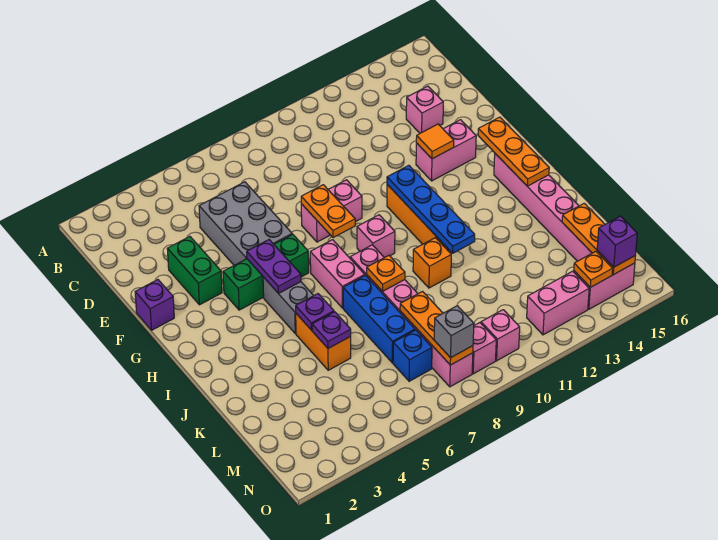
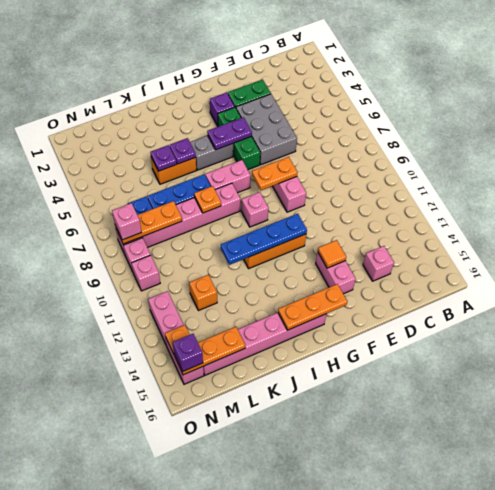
grey 2x3 brick [199,182,292,265] -> grey 2x3 brick turned to [236,94,297,165]
purple 1x1 brick [135,280,174,330] -> purple 1x1 brick moved to [210,92,235,126]
orange 1x1 brick [413,237,451,288] -> orange 1x1 brick moved to [189,275,217,311]
grey 1x1 brick [434,306,474,358] -> pink 1x1 brick [112,203,142,240]

